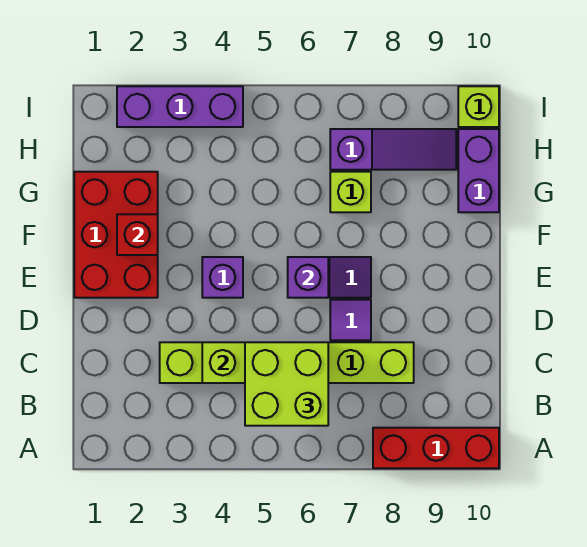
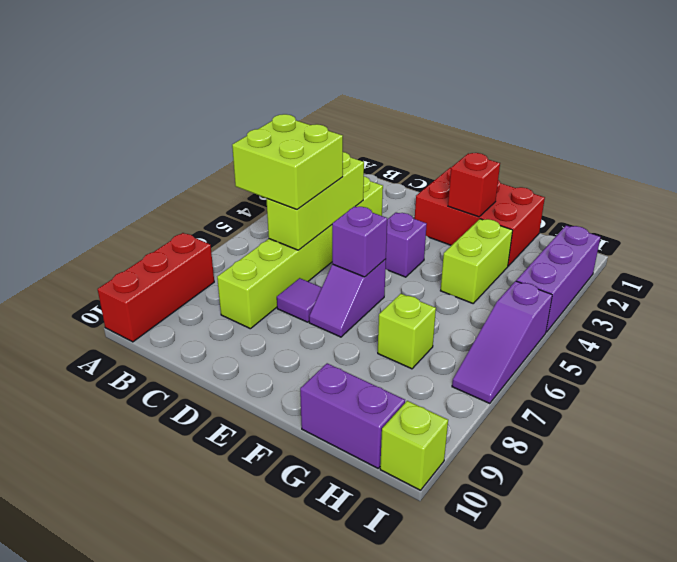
none -> lime 1x2 brick [441,219,513,303]
purple 1x3 slope [330,129,456,170] -> purple 1x3 slope moved to [452,281,552,404]

